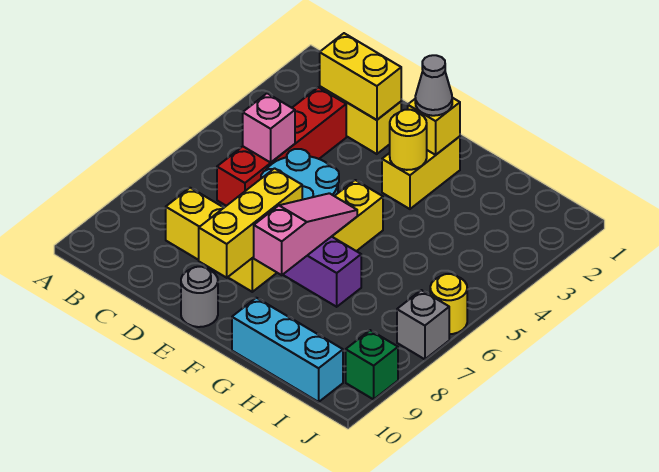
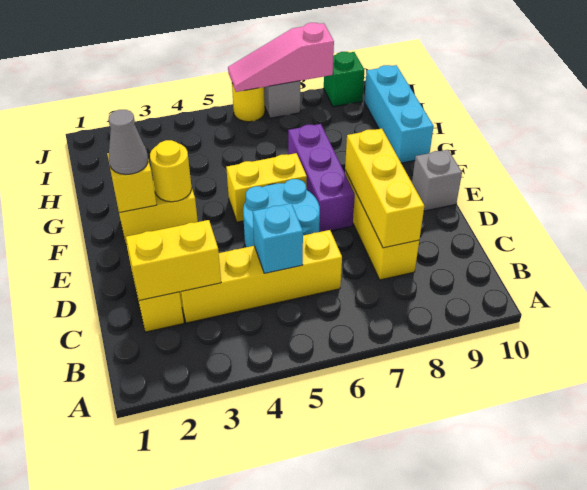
yellow 1x2 brick [320,33,401,120] -> yellow 1x2 brick turned to [126,220,221,300]
red 1x4 brick [217,87,346,206] -> yellow 1x4 brick [180,230,342,323]
pink 1x1 brick [243,93,295,162] -> cyan 1x1 brick [253,203,303,273]
yellow 1x3 brick [199,168,302,278] -> yellow 1x3 brick turned to [345,129,424,248]
grey 1x1 round brick [181,267,218,327] -> grey 1x1 brick [412,150,462,211]
pink 1x3 slope [254,193,357,275] -> pink 1x3 slope moved to [228,23,334,92]

